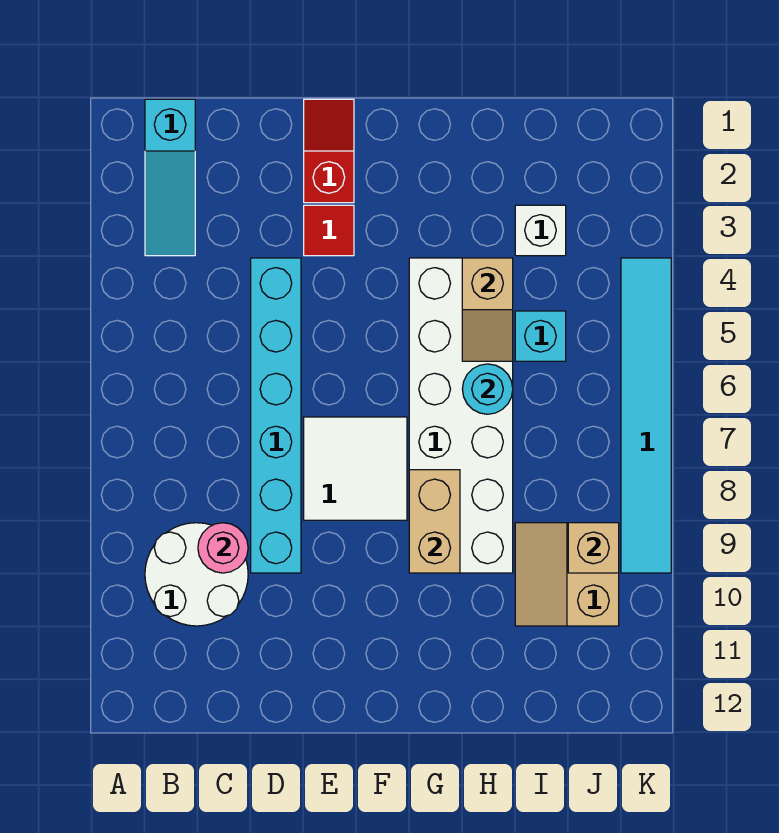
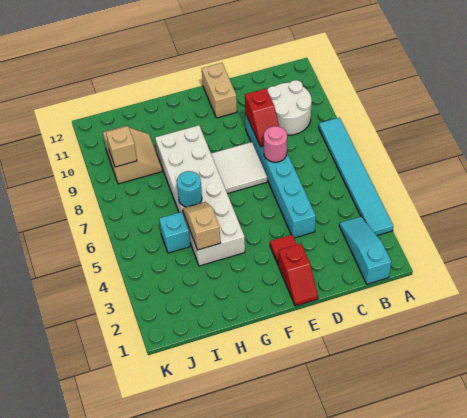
pink 1x1 round brick [198,523,248,573] -> pink 1x1 round brick moved to [264,126,287,162]
none -> red 1x2 slope [245,89,279,147]
tan 1x2 brick [409,470,460,573] -> tan 1x2 brick moved to [202,63,237,118]
white 1x1 brick [515,205,566,256] -> none
cyan 1x6 tile [621,258,671,573] -> cyan 1x6 tile moved to [319,118,393,235]

